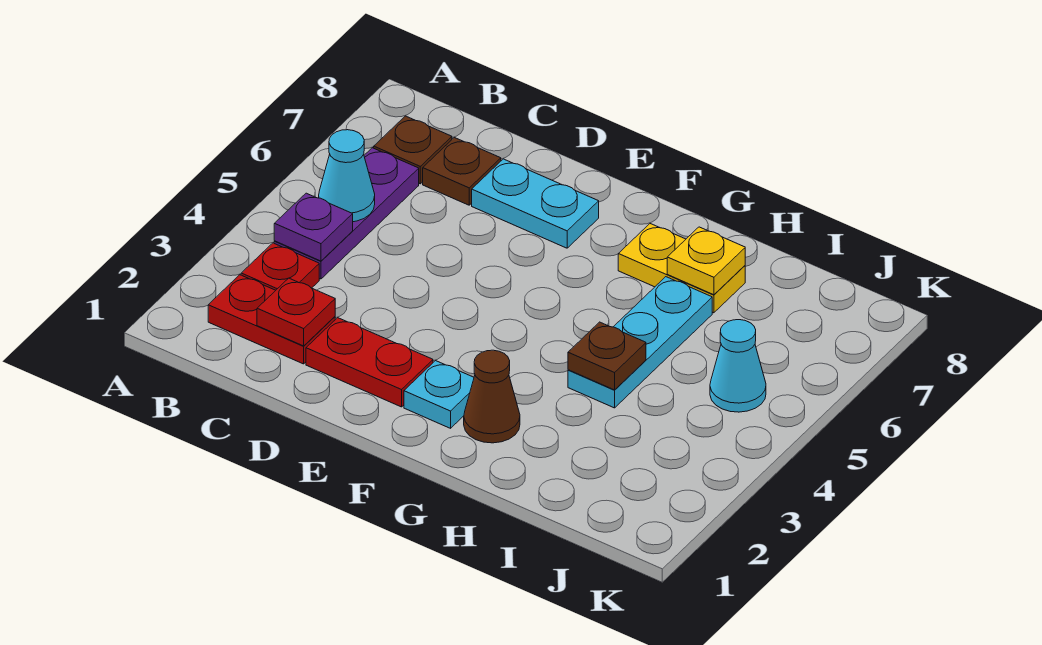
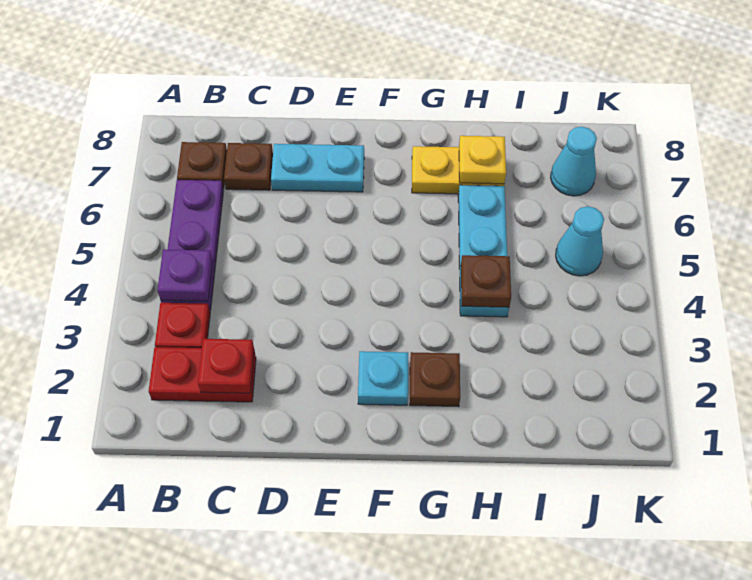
cyan 1x1 cone [319,130,375,222] -> cyan 1x1 cone moved to [551,127,597,196]
red 1x2 plate [306,318,433,407] -> none
brown 1x1 cone [464,350,520,443] -> brown 1x1 plate [410,352,460,407]

